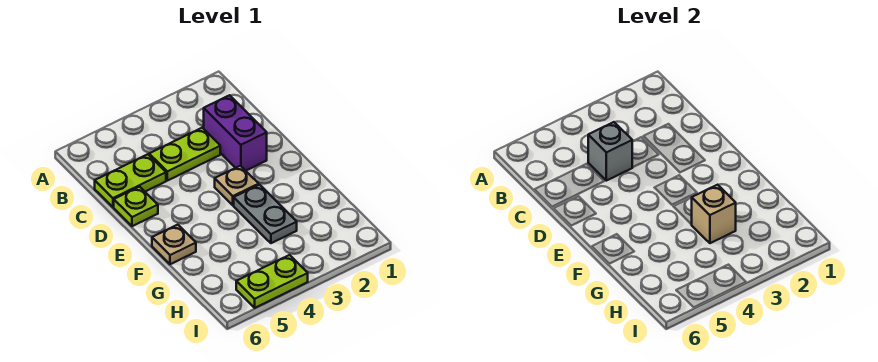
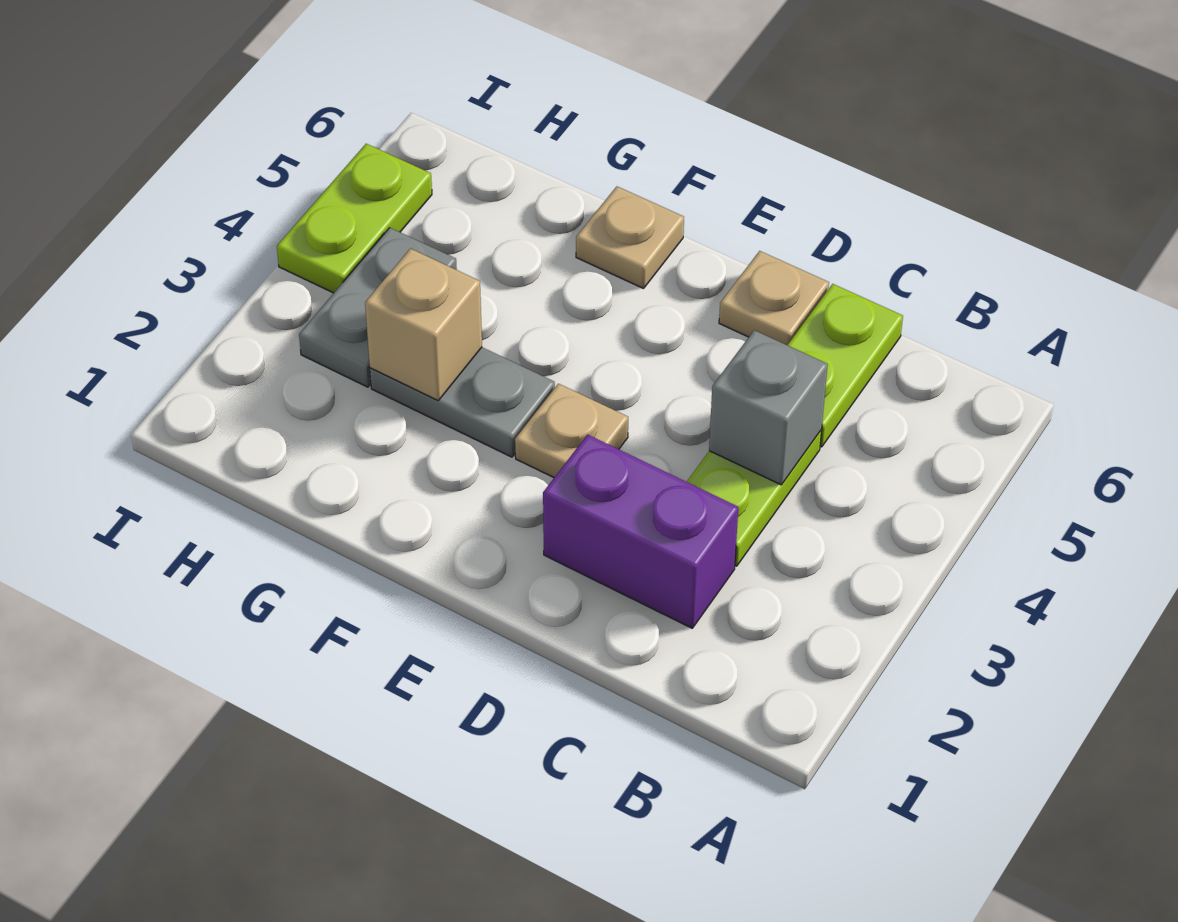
lime 1x1 plate [114,187,158,226] -> tan 1x1 plate [719,251,829,345]
none -> grey 1x2 plate [299,228,457,387]

